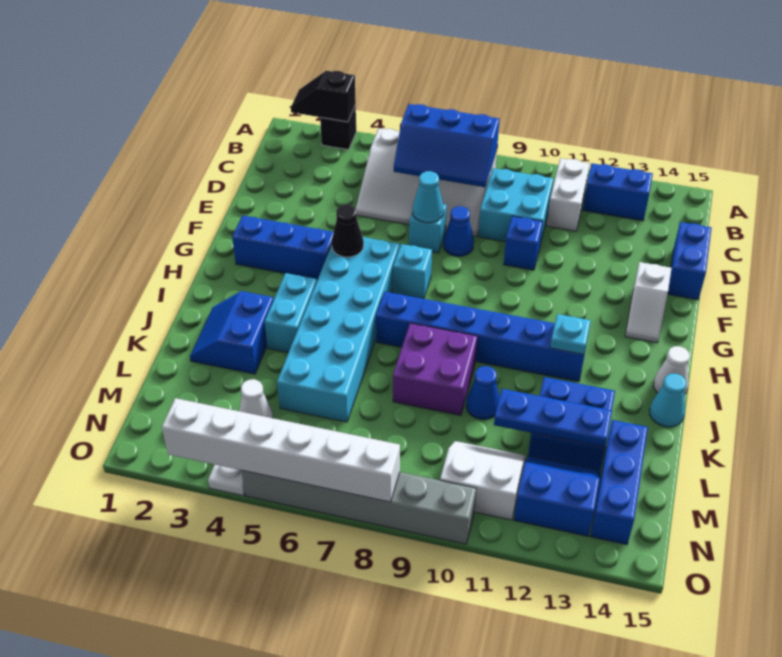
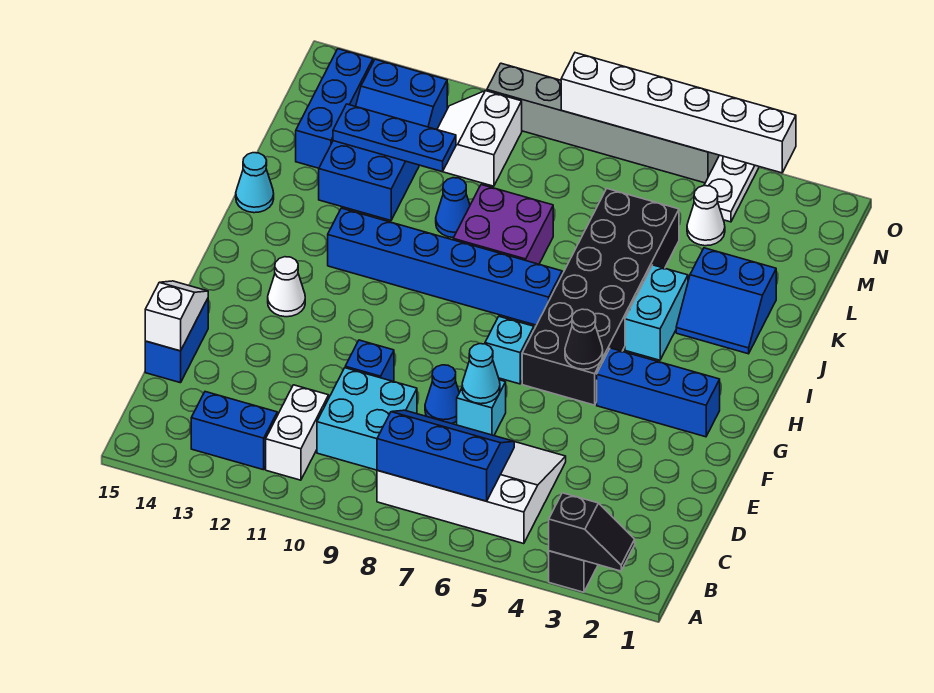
white 1x2 slope [625,262,671,343] -> white 1x2 slope moved to [145,281,208,351]
cyan 2x6 brick [277,237,399,422] -> black 2x6 brick [522,189,679,405]
cyan 1x1 plate [550,314,591,355] -> none
white 1x1 cone [654,346,690,395] -> white 1x1 cone moved to [268,257,305,317]
blue 2x2 slope [190,291,274,374] -> blue 2x2 slope turned to [676,248,776,354]
white 2x2 slope [440,441,526,520] -> white 2x2 slope turned to [437,91,522,186]

